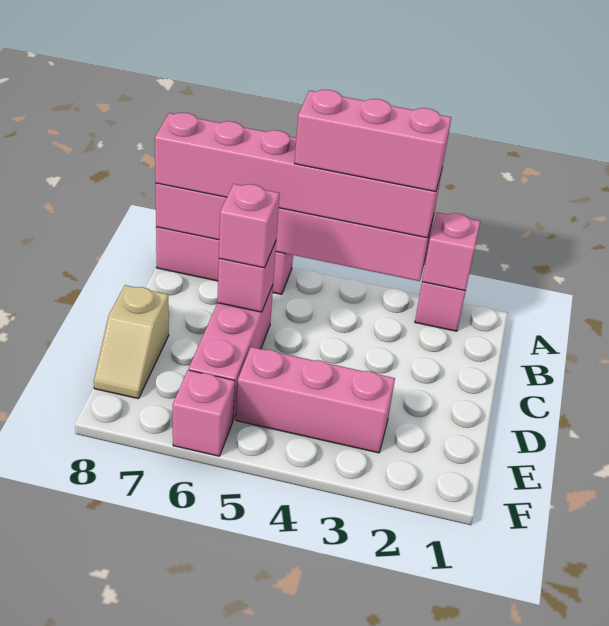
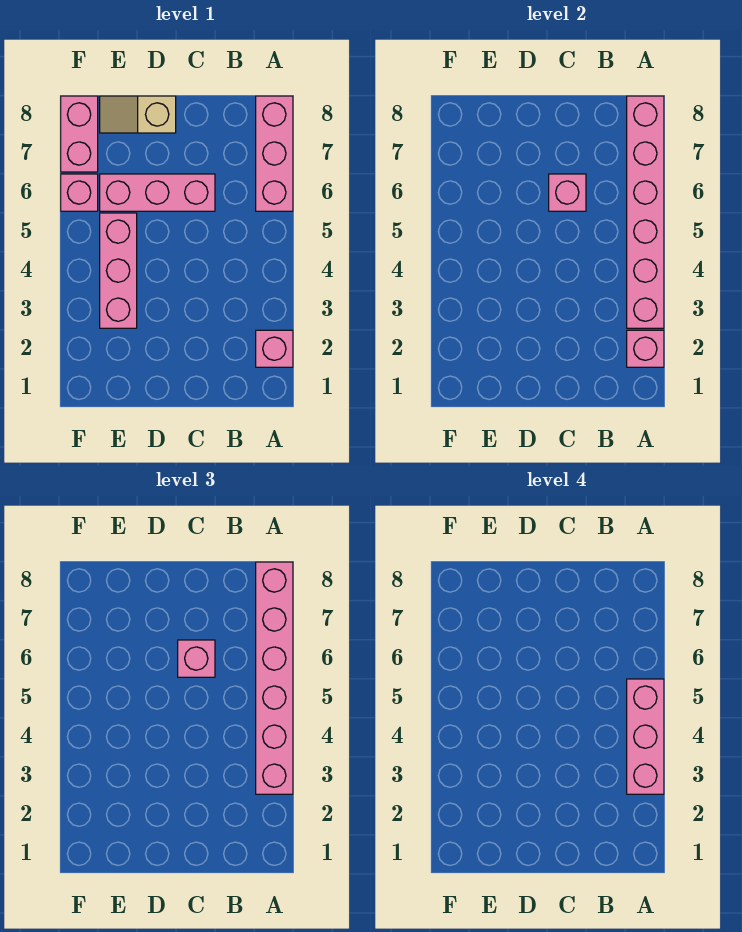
none -> pink 1x2 brick [61,96,98,172]

